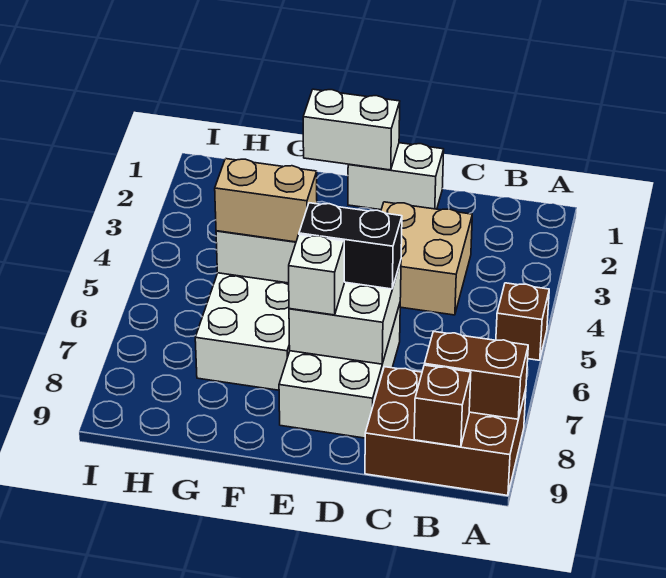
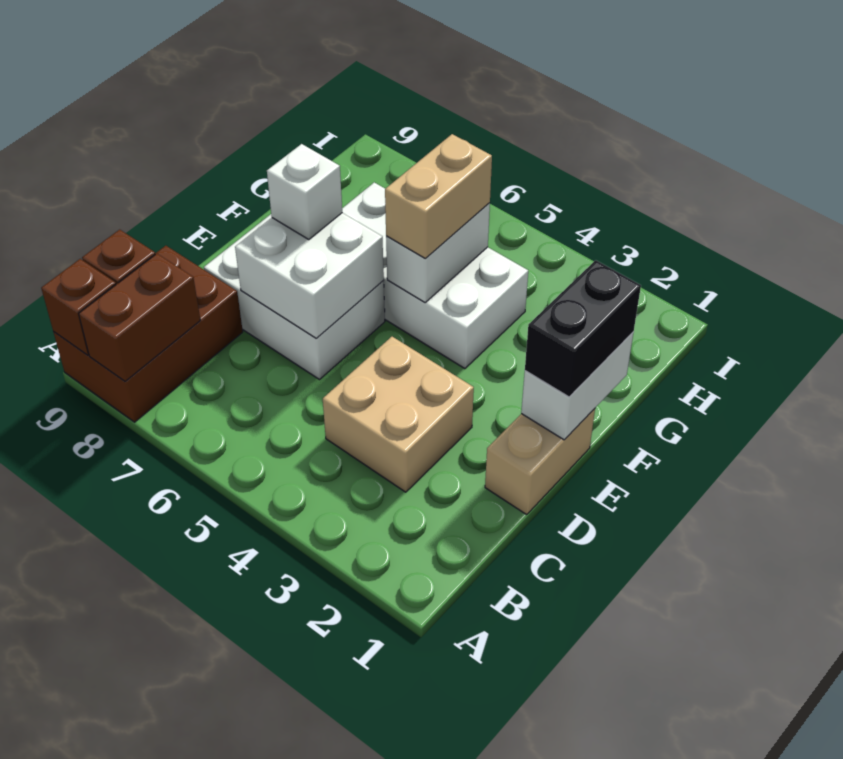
brown 1x1 brick [496,283,549,360] -> brown 1x1 brick moved to [41,259,116,355]
white 1x2 brick [348,143,444,210] -> tan 1x2 brick [485,409,595,515]
black 1x2 brick [299,203,402,289] -> black 1x2 brick moved to [525,260,641,397]

